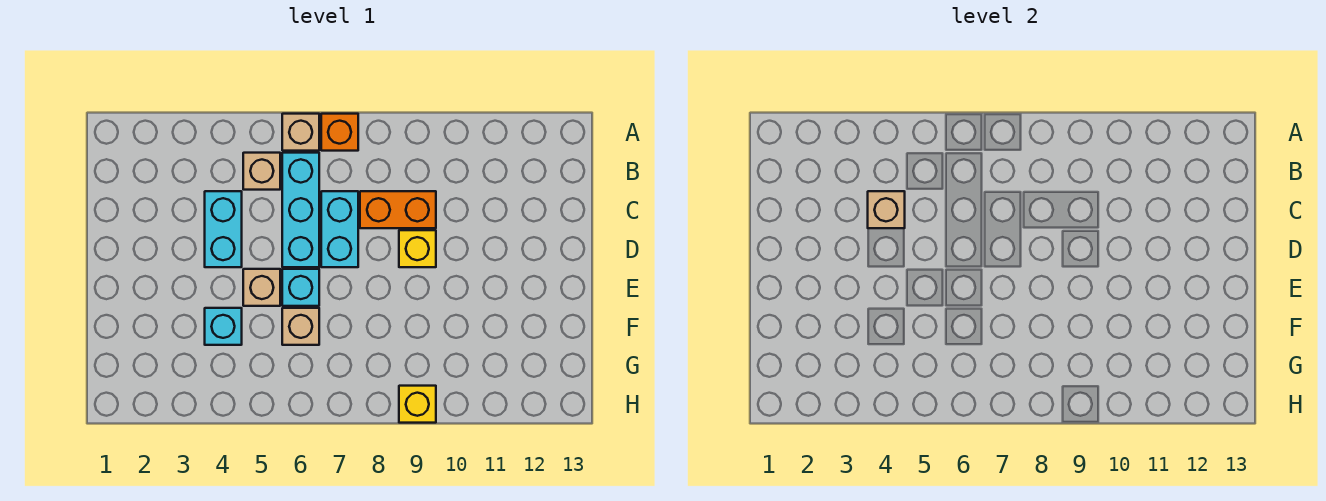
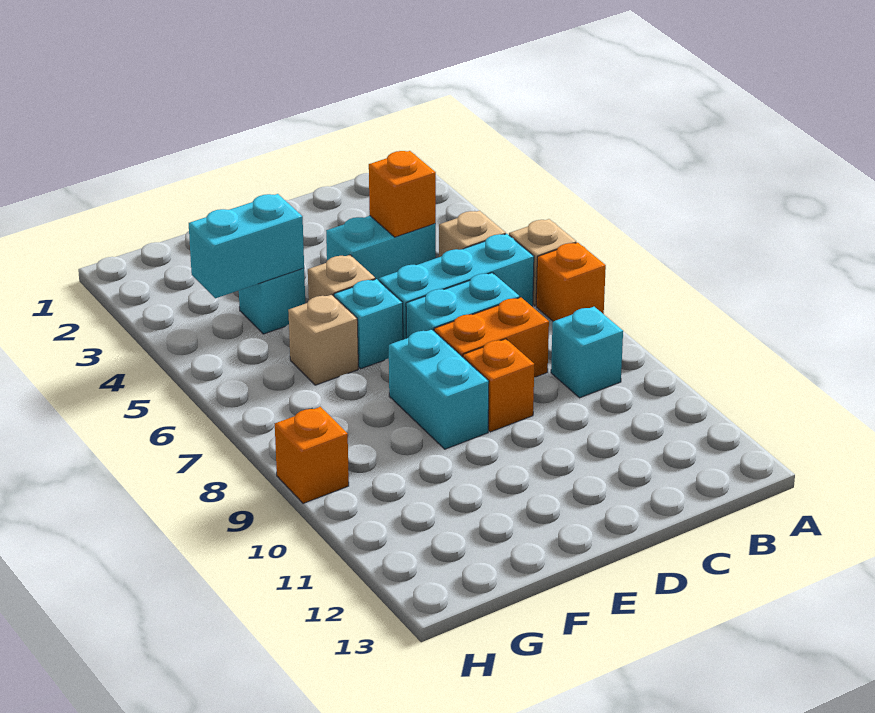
none -> cyan 1x1 brick [551,307,623,398]
tan 1x1 brick [868,191,905,228] -> orange 1x1 brick [369,151,436,237]
orange 1x2 brick [360,191,436,228] -> orange 1x2 brick turned to [434,297,549,377]
yellow 1x1 brick [399,230,436,267] -> orange 1x1 brick [463,339,534,432]
none -> cyan 1x2 brick [389,329,489,449]
none -> cyan 1x2 brick [189,194,304,298]
yellow 1x1 brick [399,386,436,423] -> orange 1x1 brick [275,407,349,503]

